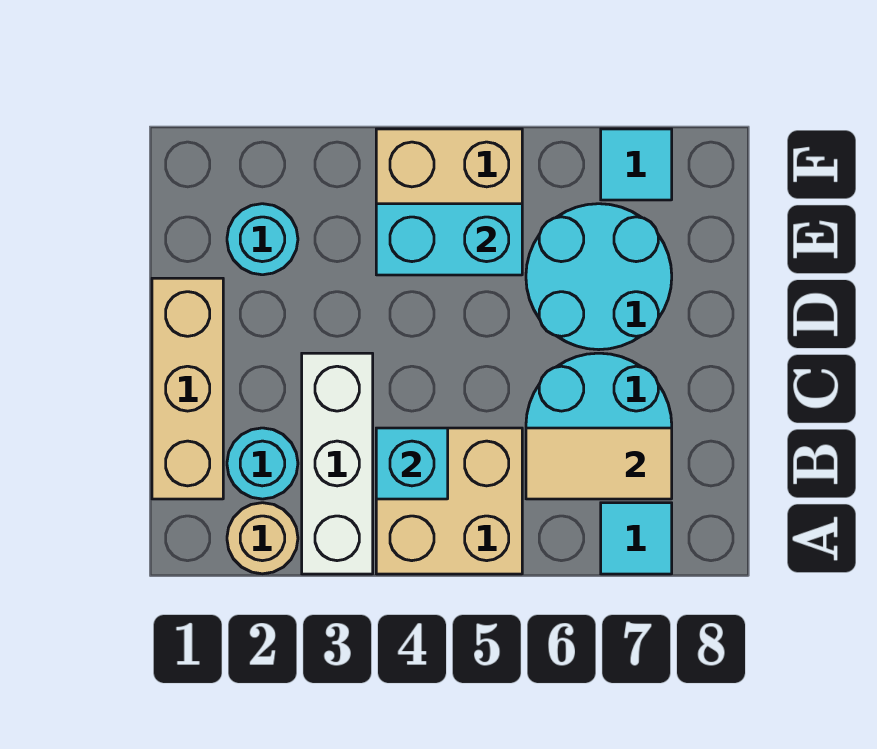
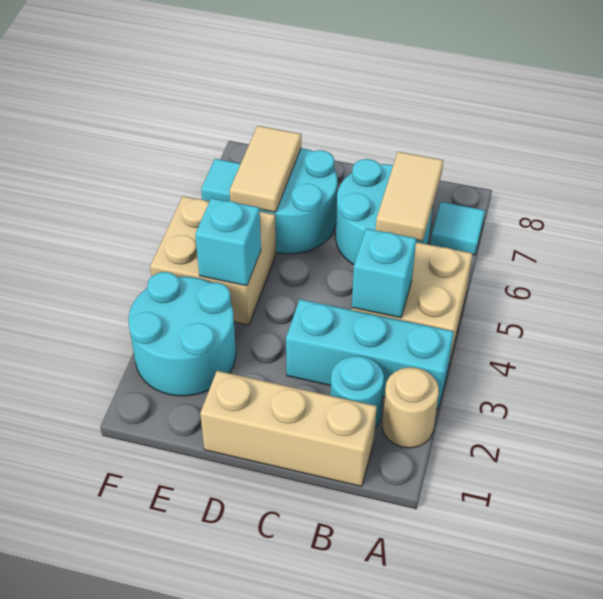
white 1x3 brick [302,353,373,574] -> cyan 1x3 brick [286,299,454,409]
cyan 1x1 round brick [227,204,298,275] -> cyan 2x2 round brick [129,272,236,396]
cyan 1x2 brick [376,204,522,275] -> cyan 1x1 brick [195,198,261,286]
none -> tan 1x2 tile [230,126,301,212]

